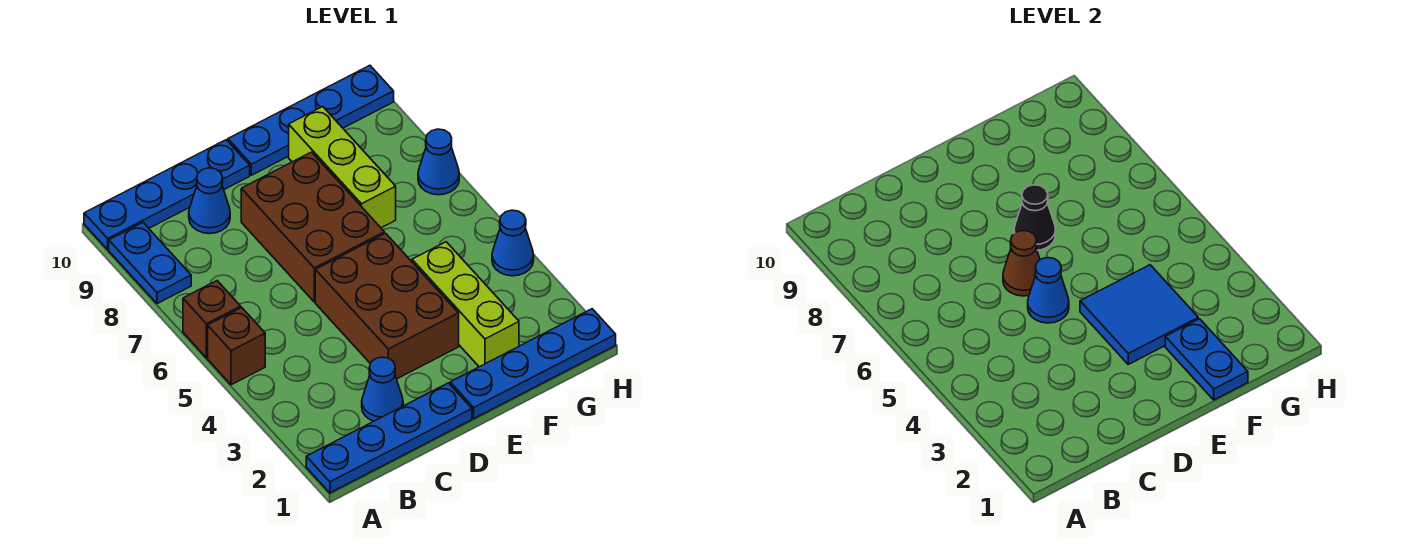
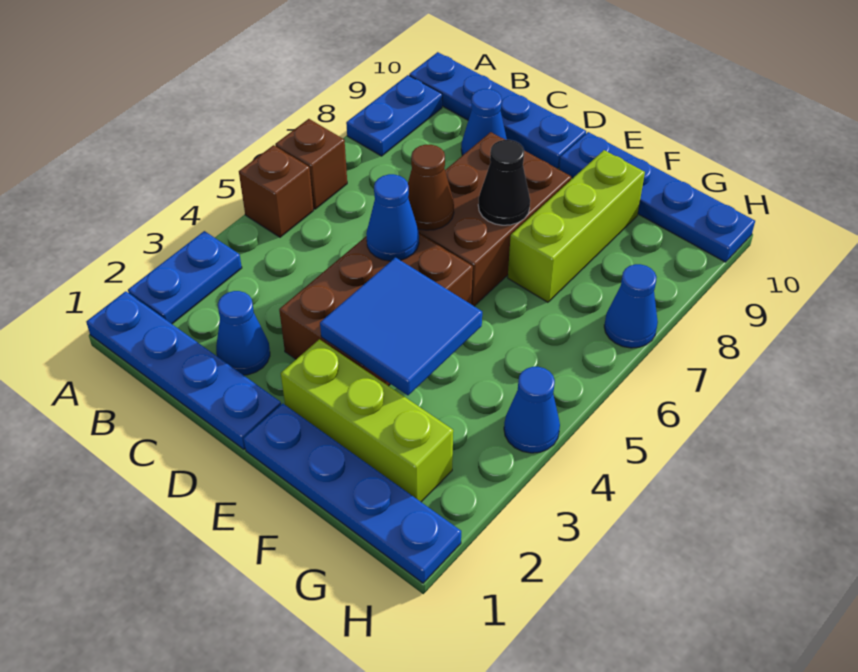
blue 1x2 plate [1165,319,1248,400] -> blue 1x2 plate moved to [128,231,242,324]
lime 1x3 brick [412,242,519,367] -> lime 1x3 brick turned to [281,339,453,502]

